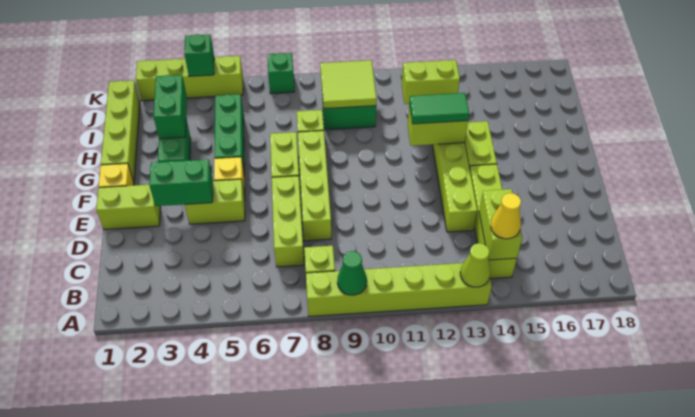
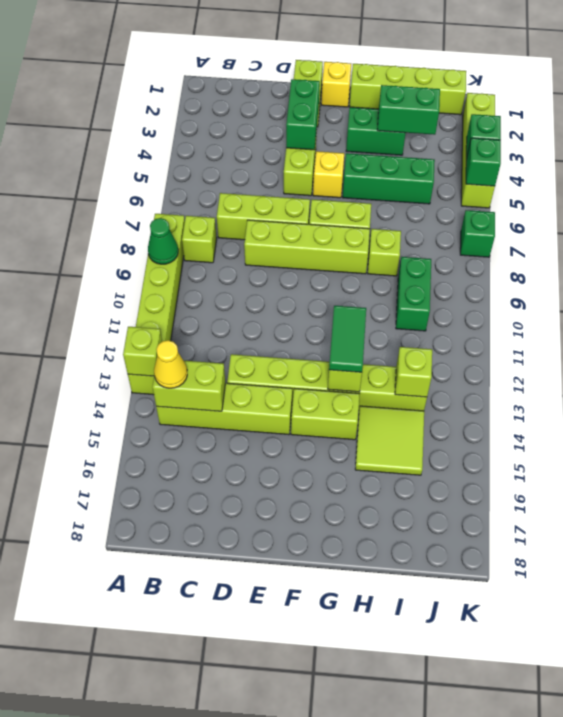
lime 1x1 cone [460,243,490,287] -> lime 1x1 brick [123,327,162,376]
lime 2x2 tile [320,60,377,109] -> lime 2x2 tile moved to [355,406,424,475]
lime 1x2 brick [402,60,460,104] -> lime 1x1 brick [395,347,432,397]
none -> green 1x1 brick [466,138,501,186]

